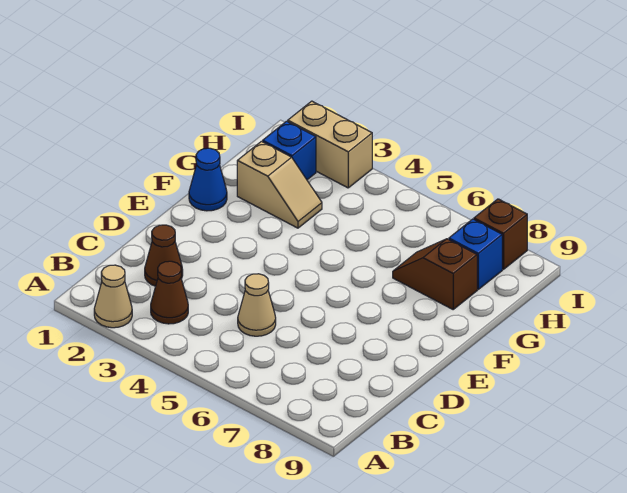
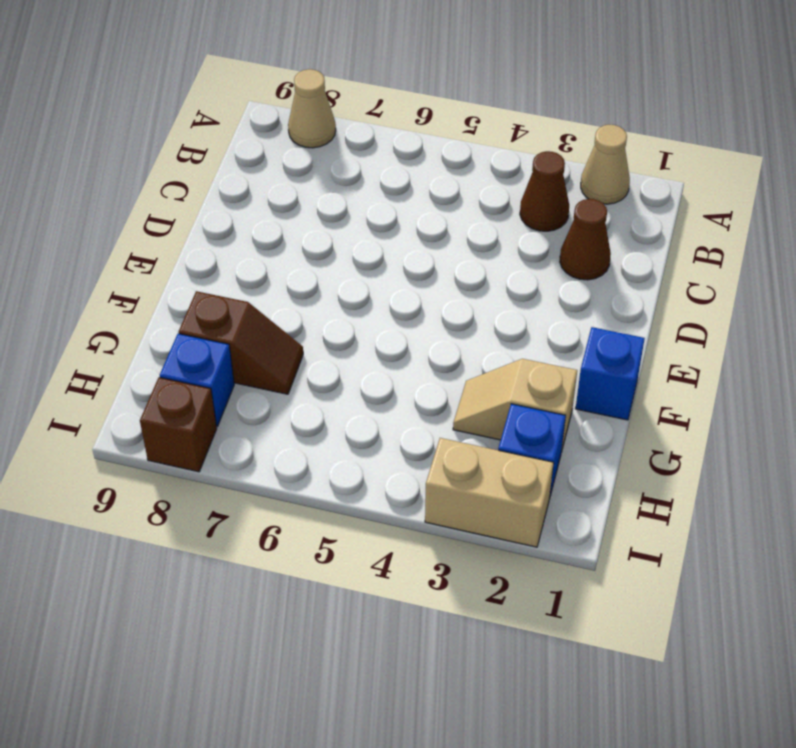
tan 1x1 cone [238,274,276,336] -> tan 1x1 cone moved to [288,69,336,148]
blue 1x1 cone [189,148,227,211] -> blue 1x1 brick [576,327,645,420]

